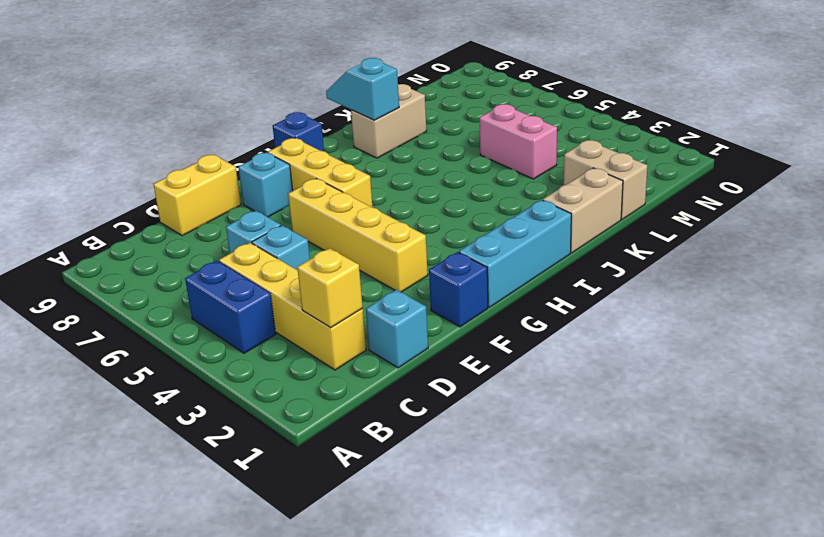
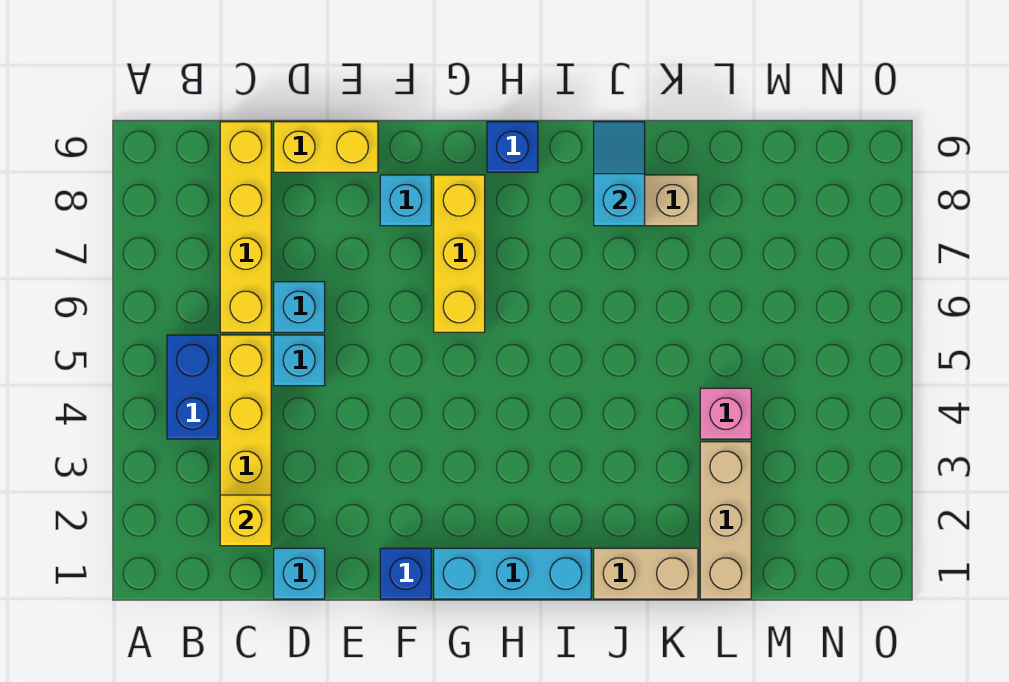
yellow 1x4 brick [288,179,428,292] -> yellow 1x4 brick moved to [220,122,271,332]
tan 1x2 brick [564,140,647,219] -> tan 1x3 brick [700,442,751,599]
pink 1x2 brick [479,104,557,179] -> pink 1x1 brick [700,388,751,439]

